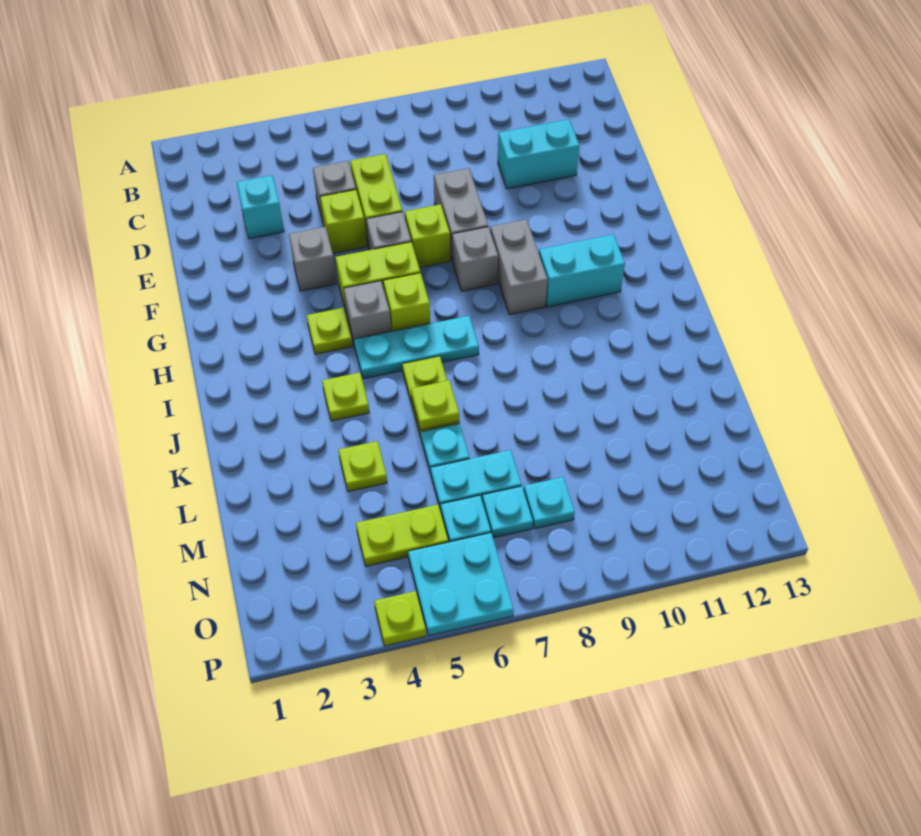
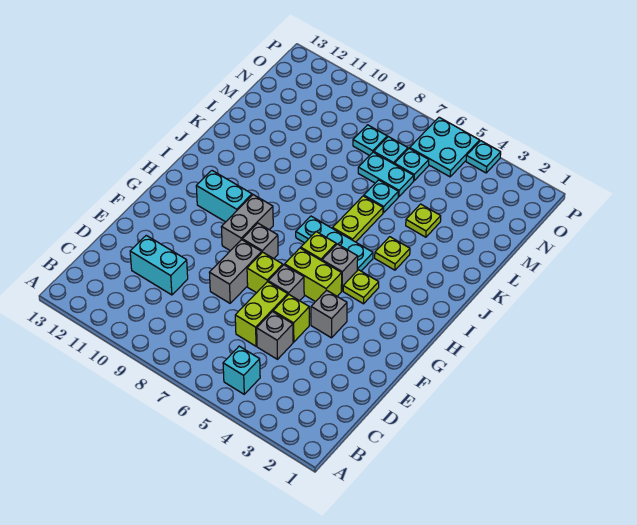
cyan 1x1 brick [237,175,284,239] -> cyan 1x1 brick moved to [223,346,260,394]
lime 1x1 plate [411,381,459,430] -> none
lime 1x2 plate [356,505,448,566] -> none
lime 1x1 plate [374,591,426,646] -> cyan 1x1 plate [466,141,501,173]

